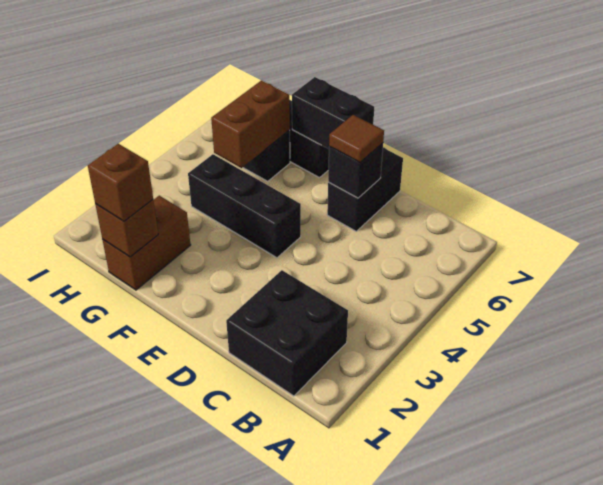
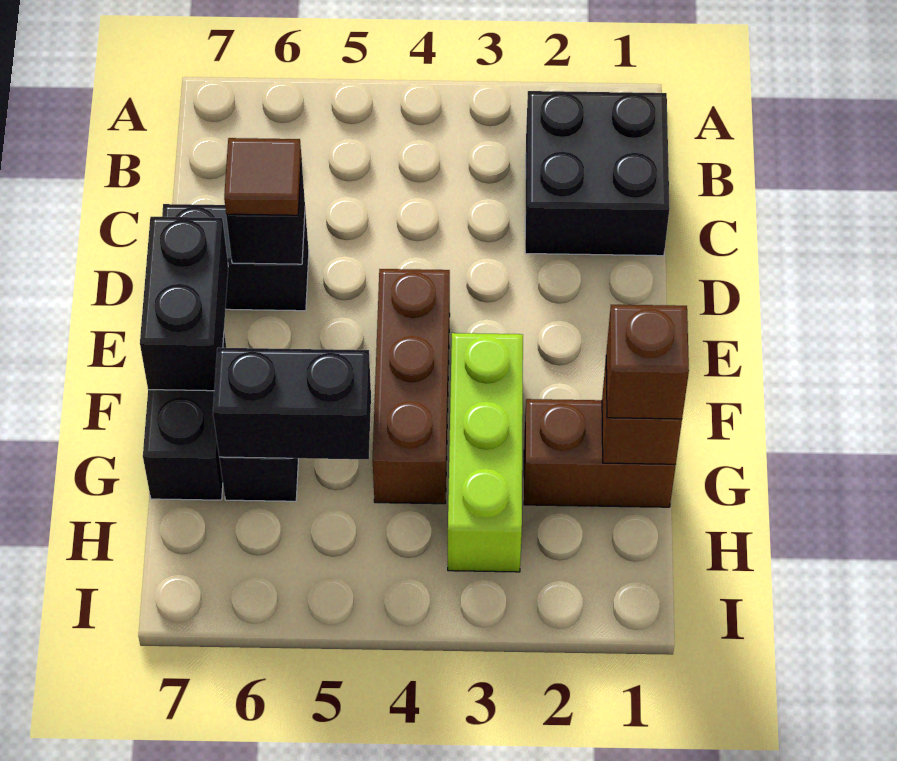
black 1x3 brick [188,154,301,258] -> brown 1x3 brick [373,269,450,504]
none -> lime 1x3 brick [448,333,523,572]
brown 1x2 brick [211,81,290,168] -> black 1x2 brick [213,348,371,459]

